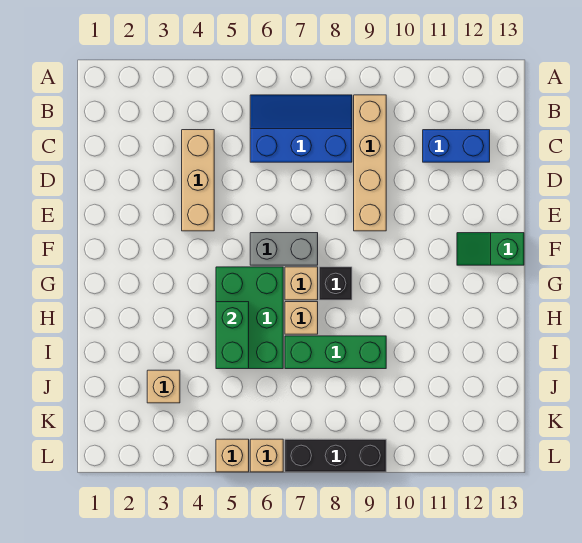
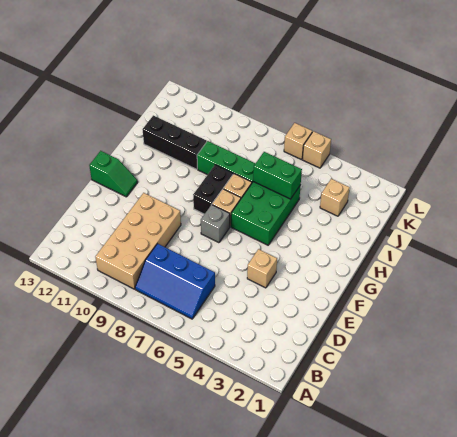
tan 1x4 brick [354,95,386,231] -> tan 2x4 brick [96,193,181,289]
tan 1x3 brick [182,130,214,231] -> tan 1x1 brick [247,249,277,288]
blue 1x2 brick [423,130,490,162] -> none
grey 1x2 brick [250,233,318,265] -> grey 1x1 brick [201,204,230,243]
black 1x1 brick [319,267,352,300] -> black 1x2 brick [193,165,233,214]
green 1x2 brick [216,302,249,369] -> green 1x2 brick turned to [253,152,302,199]
black 1x3 brick [285,439,386,472] -> black 1x3 brick moved to [142,115,207,169]

